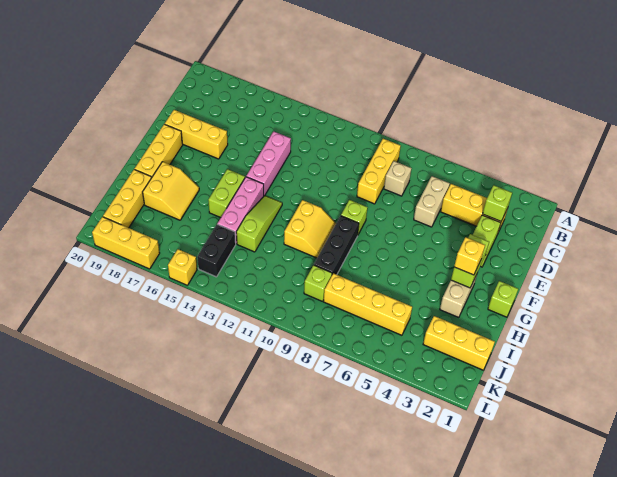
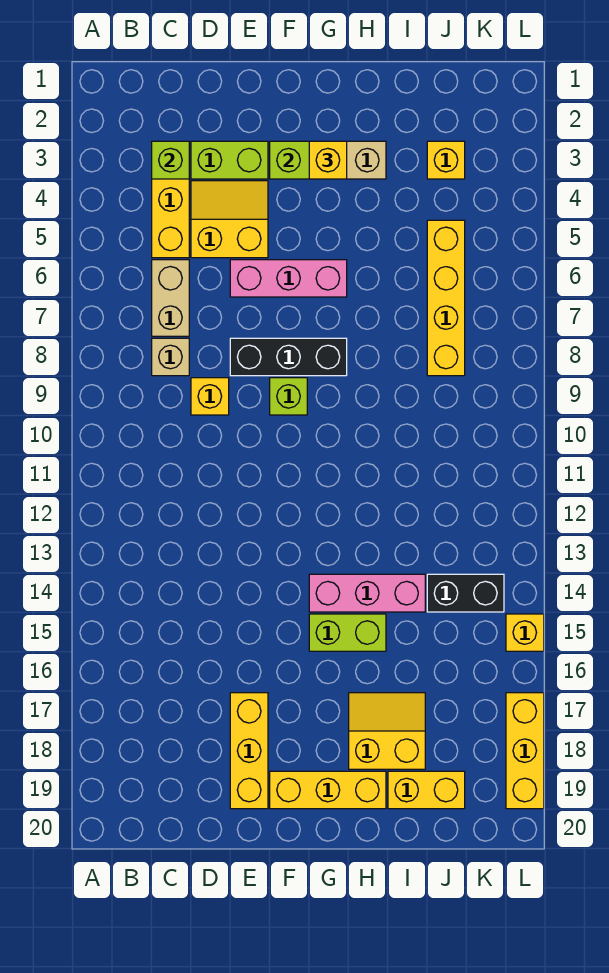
yellow 1x3 brick [357,139,401,204] -> yellow 1x1 brick [191,378,229,415]
tan 1x2 brick [414,176,450,227] -> tan 1x2 brick turned to [152,260,189,336]
pink 1x3 brick [246,131,291,196] -> pink 1x3 brick moved to [230,260,347,297]
lime 1x1 brick [488,281,518,317] -> none
black 1x3 brick [314,216,359,275] -> black 1x3 brick moved to [230,338,347,376]
yellow 2x2 slope [284,200,336,258] -> yellow 2x2 slope moved to [191,181,268,258]
lime 1x3 slope [236,196,282,252] -> none
yellow 1x3 brick [103,169,151,228] -> yellow 1x2 brick [388,771,465,809]
yellow 1x3 brick [423,316,495,370] -> yellow 1x1 brick [427,141,465,179]
lime 1x1 brick [304,265,332,301] -> none

